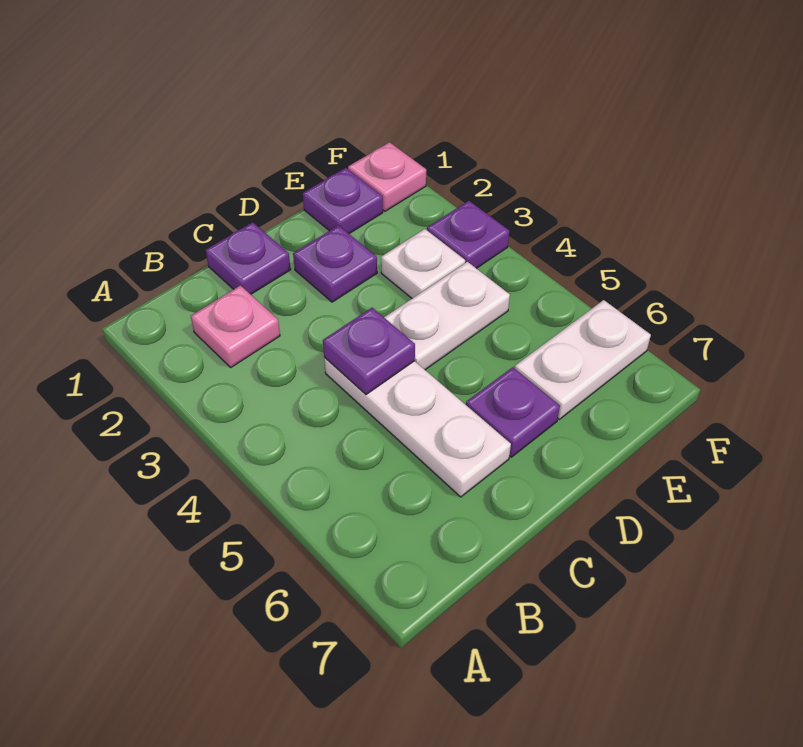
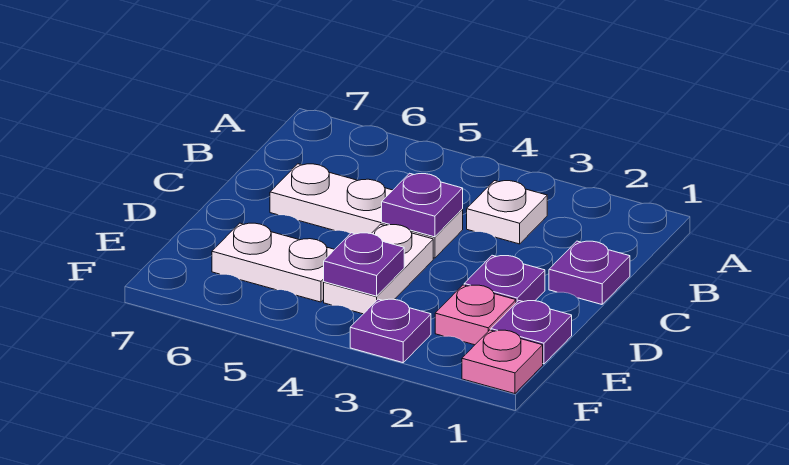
pink 1x1 plate [191,286,280,367] -> pink 1x1 plate moved to [435,285,516,345]
purple 1x1 plate [466,367,560,457] -> purple 1x1 plate moved to [324,233,404,296]
white 1x1 plate [381,229,465,298] -> white 1x1 plate moved to [467,181,547,244]
white 1x2 plate [515,300,651,419] -> white 1x2 plate turned to [212,223,335,302]

